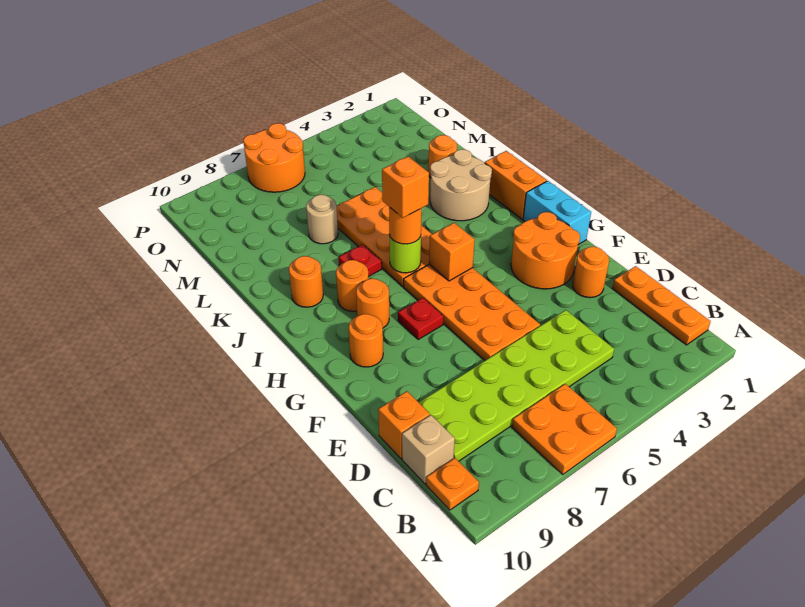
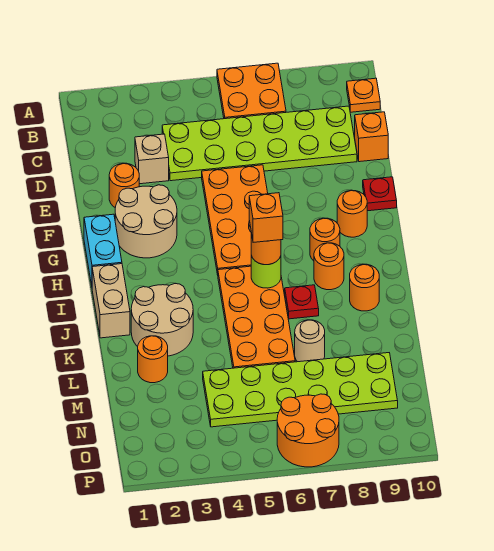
orange 1x3 plate [612,266,711,345] -> none
tan 1x1 brick [402,415,455,484] -> tan 1x1 brick moved to [135,134,169,184]
orange 2x2 round brick [511,212,580,289] -> tan 2x2 round brick [115,185,177,258]
red 1x1 plate [398,298,444,339] -> red 1x1 plate moved to [363,177,397,211]
orange 1x1 brick [429,223,475,281] -> none
orange 1x2 brick [485,151,547,219] -> tan 1x2 brick [92,264,130,338]
none -> lime 2x6 plate [203,353,398,427]

